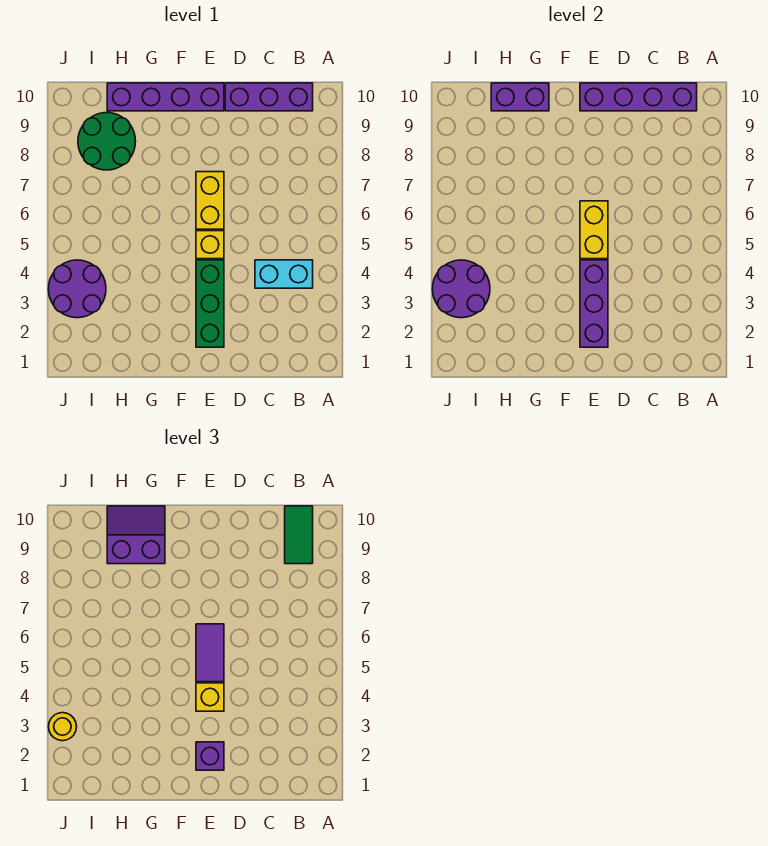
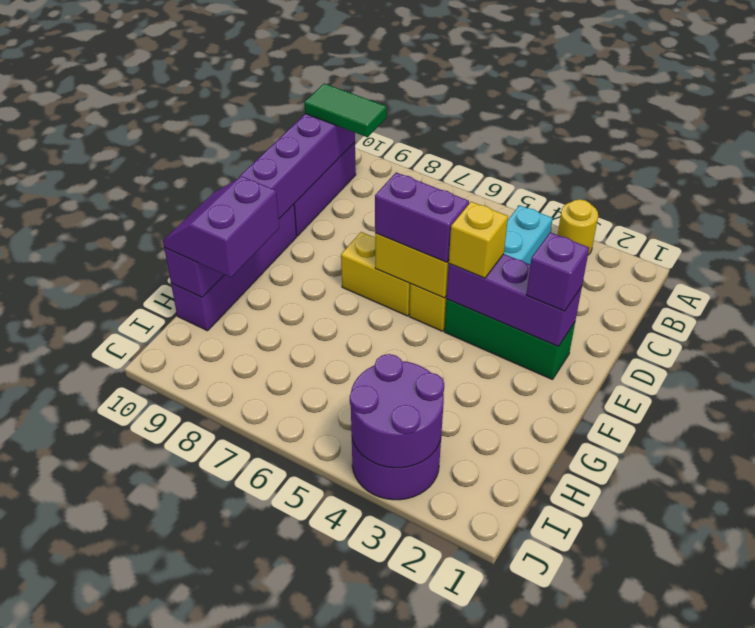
purple 1x2 tile [196,624,224,682] -> purple 1x2 brick [375,172,469,262]
green 2x2 round brick [78,113,136,170] -> none
yellow 1x1 round brick [48,713,77,741] -> yellow 1x1 round brick moved to [558,199,598,255]

